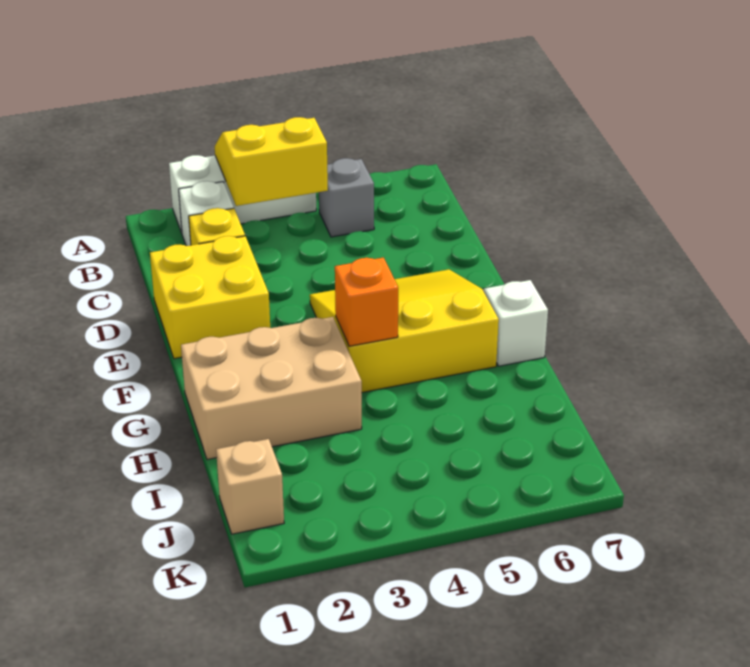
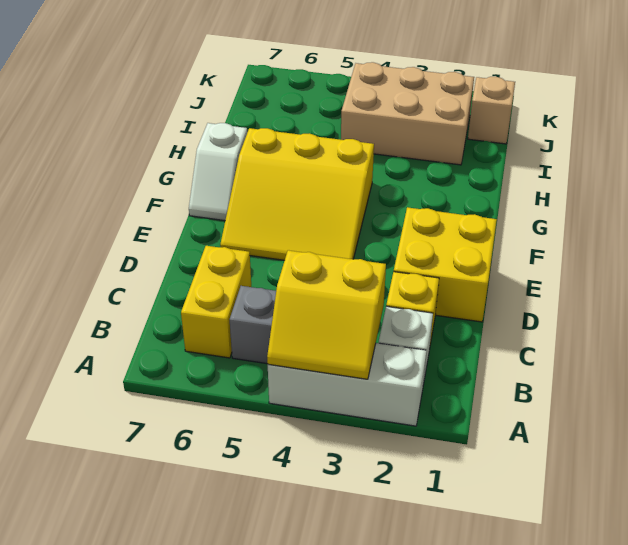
none -> yellow 1x2 brick [181,246,251,358]
tan 2x3 brick [181,317,362,460] -> tan 2x3 brick moved to [341,62,474,165]
orange 1x1 brick [335,257,398,346] -> none

